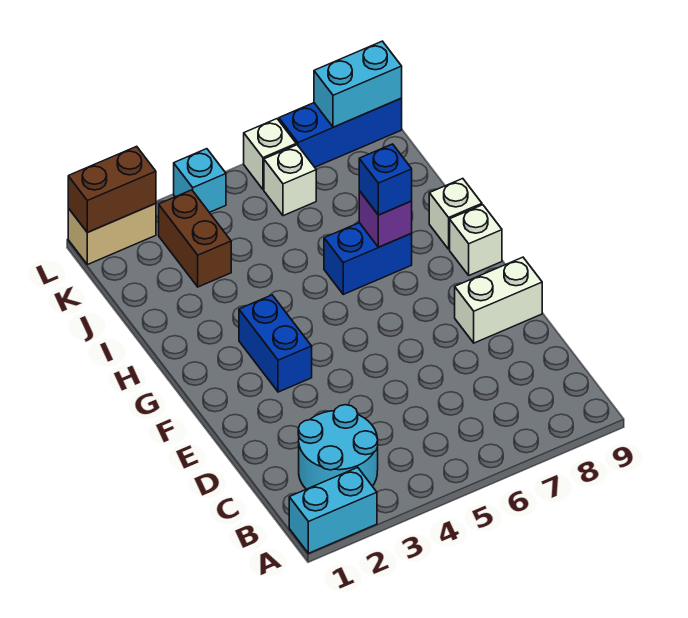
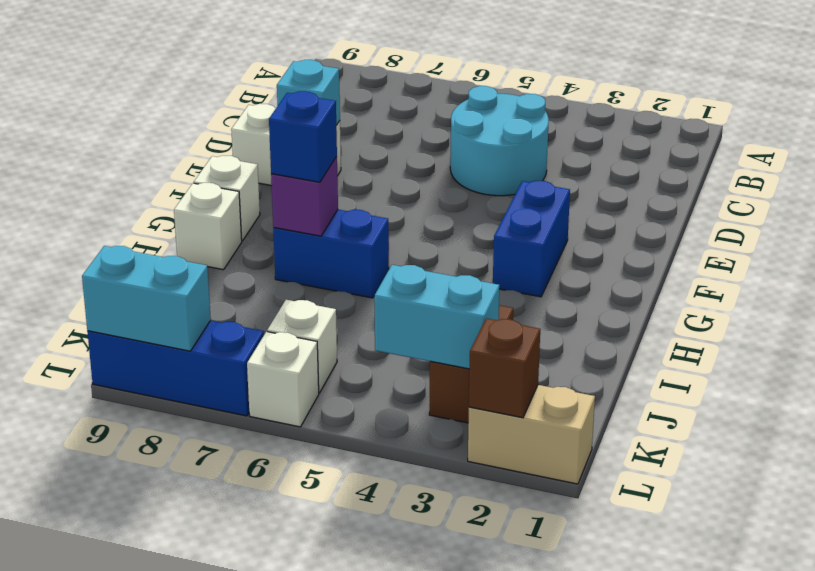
cyan 1x2 brick [289,467,377,553] -> cyan 1x2 brick moved to [374,265,500,369]
cyan 2x2 round brick [298,405,378,489] -> cyan 2x2 round brick moved to [450,86,549,196]
brown 1x2 brick [68,146,156,232] -> brown 1x1 brick [469,318,540,418]
cyan 1x1 brick [174,149,226,212] -> cyan 1x1 brick moved to [277,60,340,125]

